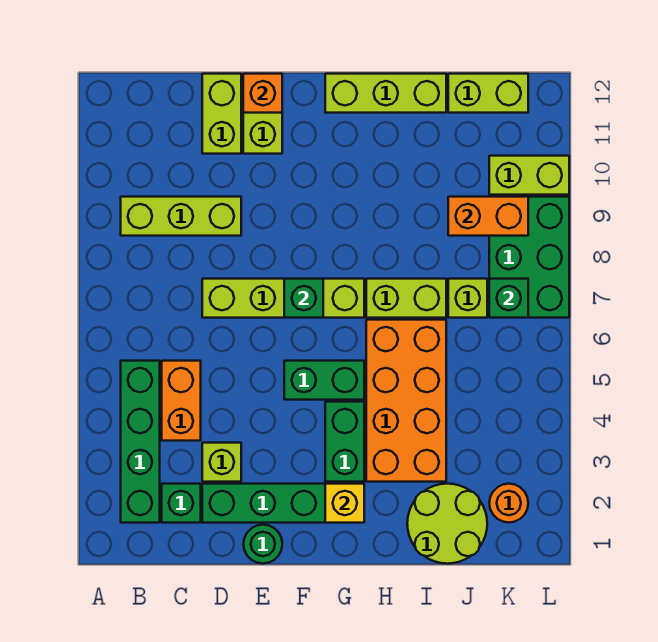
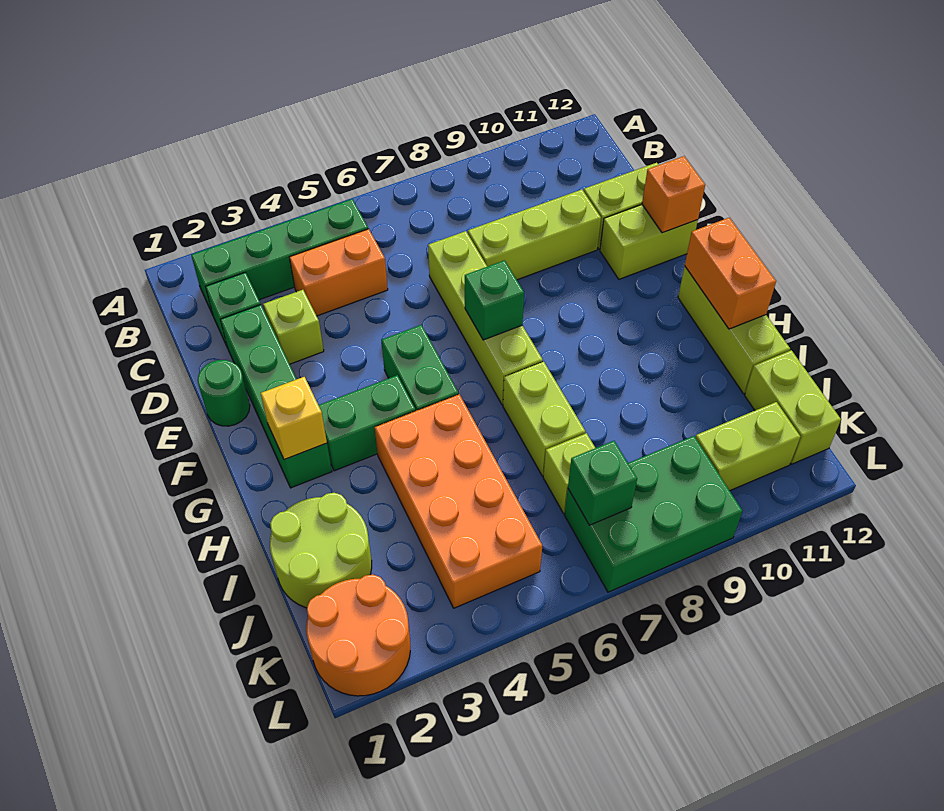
lime 1x3 brick [121,197,241,236] -> lime 1x3 brick turned to [468,190,601,280]
orange 2x4 brick [366,320,446,482] -> orange 2x4 brick turned to [375,394,542,608]
orange 1x2 brick [448,197,528,236] -> orange 1x2 brick moved to [685,218,776,329]
orange 1x1 round brick [489,484,528,523] -> orange 2x2 round brick [306,574,410,696]
lime 1x2 brick [489,156,569,195] -> lime 1x2 brick turned to [695,402,800,491]

